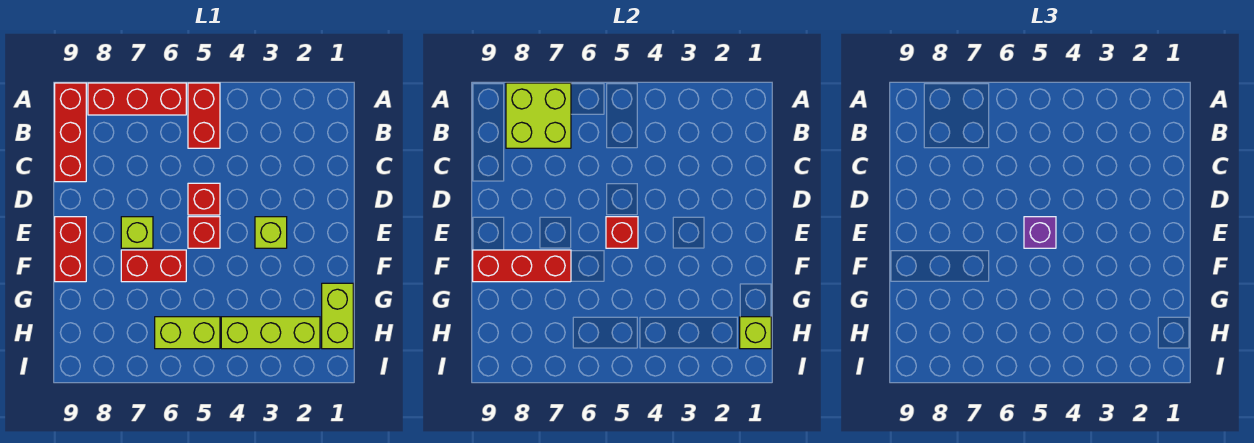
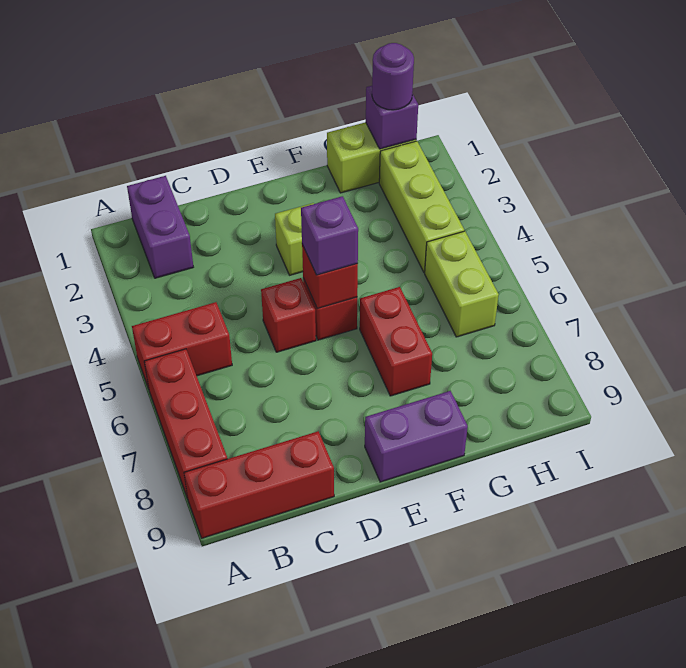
lime 2x2 brick [506,83,571,148] -> none
none -> purple 1x2 brick [127,176,193,278]
lime 1x1 brick [121,217,153,248] -> none
red 1x2 brick [55,217,86,282] -> purple 1x2 brick [365,391,468,482]
red 1x3 brick [473,250,571,282] -> none
lime 1x1 brick [740,317,771,349] -> purple 1x1 brick [366,86,418,149]
none -> purple 1x1 round brick [372,43,414,110]

